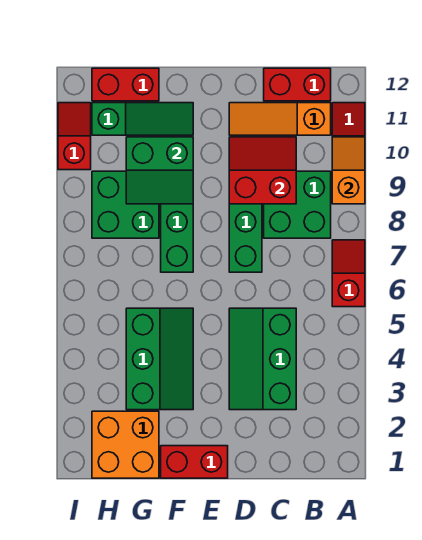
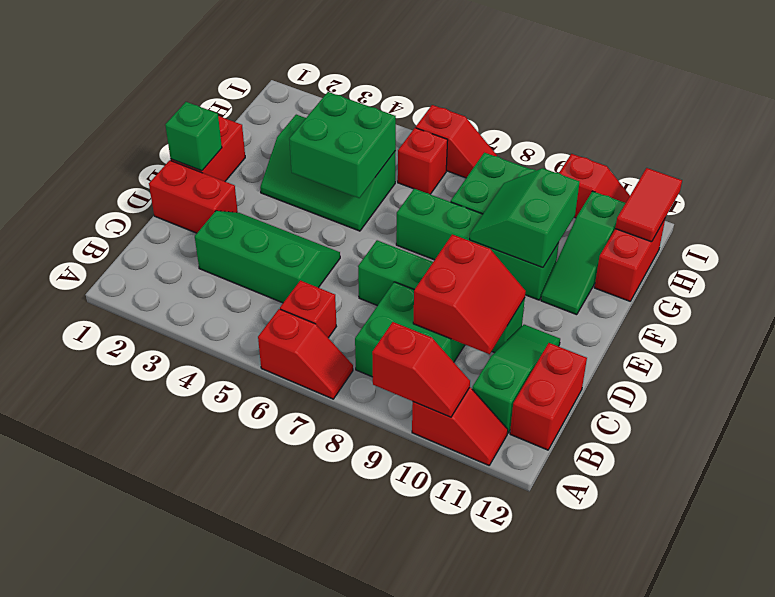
orange 1x2 slope [332,137,365,204] -> red 1x2 slope [372,322,470,417]
none -> red 1x1 brick [280,281,336,338]
orange 1x3 slope [229,103,331,135] -> green 1x3 slope [472,325,560,433]
none -> red 1x2 brick [149,160,238,233]
none -> green 1x1 brick [165,102,222,171]
none -> green 2x2 brick [289,92,396,198]
orange 2x2 brick [92,411,159,478] -> none
none -> red 1x1 brick [398,128,448,194]
none -> red 1x2 tile [615,168,682,242]
none -> red 1x2 slope [416,105,497,178]

